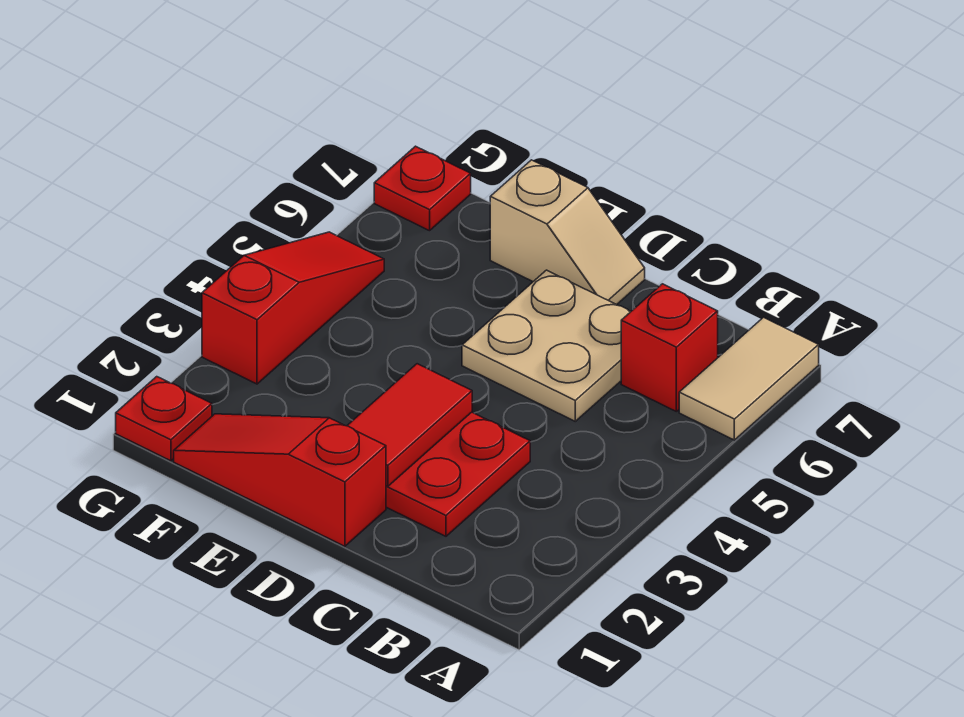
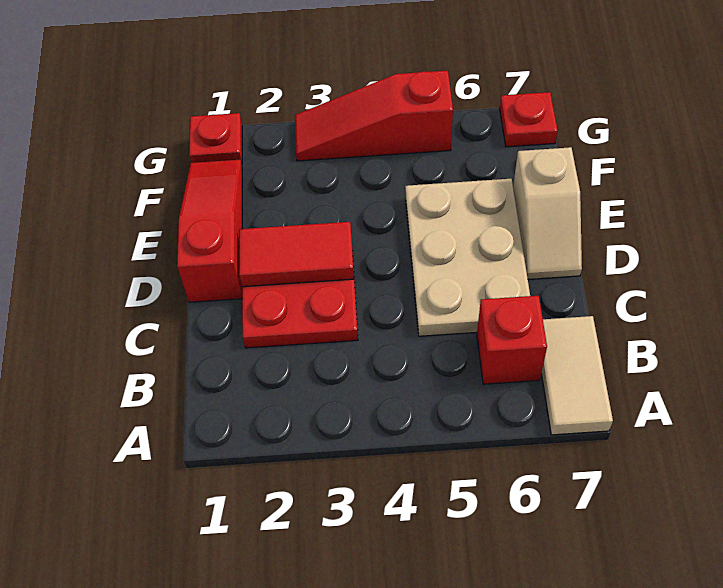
tan 1x2 tile [679,317,819,440] -> tan 1x2 tile turned to [541,316,613,435]
tan 2x2 plate [462,270,631,421] -> tan 2x3 plate [405,179,530,336]
red 1x3 slope [202,232,384,384] -> red 1x3 slope turned to [295,70,453,161]

